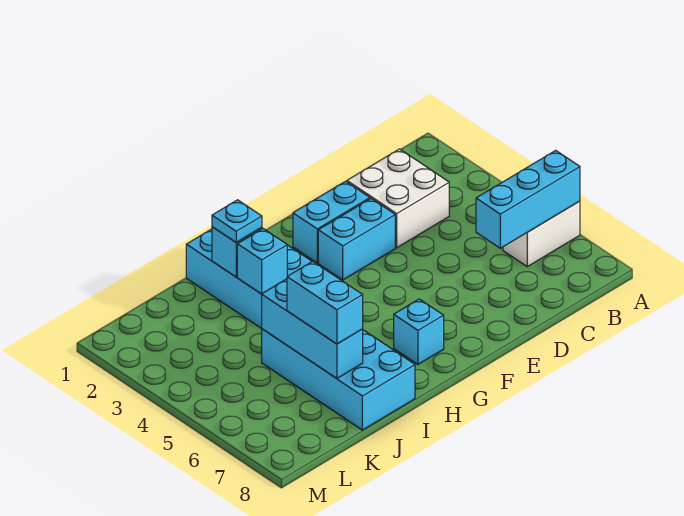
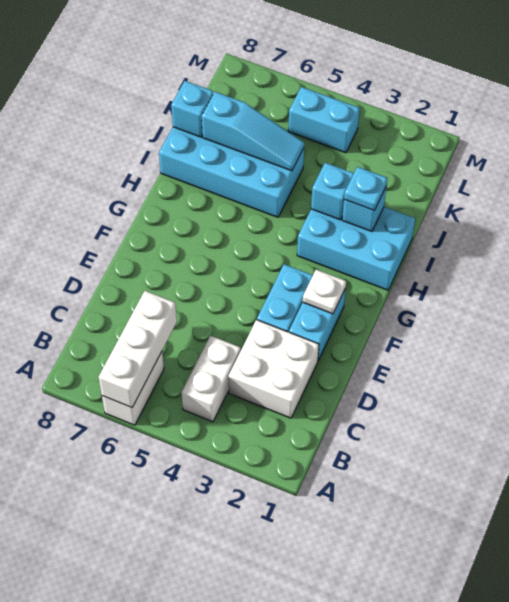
cyan 1x3 brick [476,150,580,248] -> white 1x3 brick [99,291,177,408]
none -> white 1x2 brick [181,336,241,422]
none -> white 1x1 plate [303,270,346,314]
cyan 1x1 brick [394,299,444,364] -> cyan 1x1 brick moved to [171,81,213,137]
cyan 1x3 brick [262,279,363,378] -> cyan 1x3 slope [202,92,304,171]
cyan 1x2 brick [287,261,363,344] -> cyan 1x2 brick moved to [288,87,360,153]

